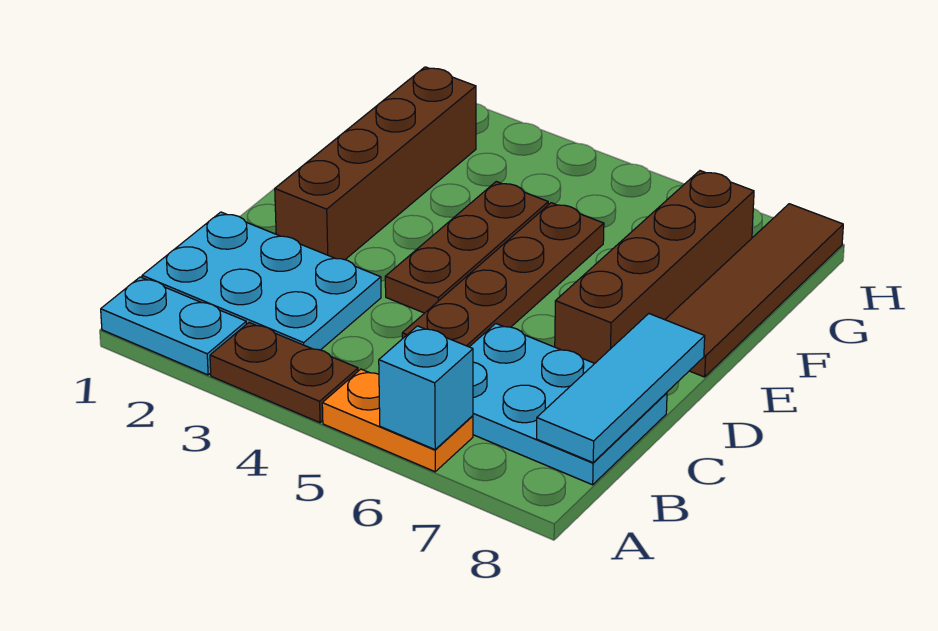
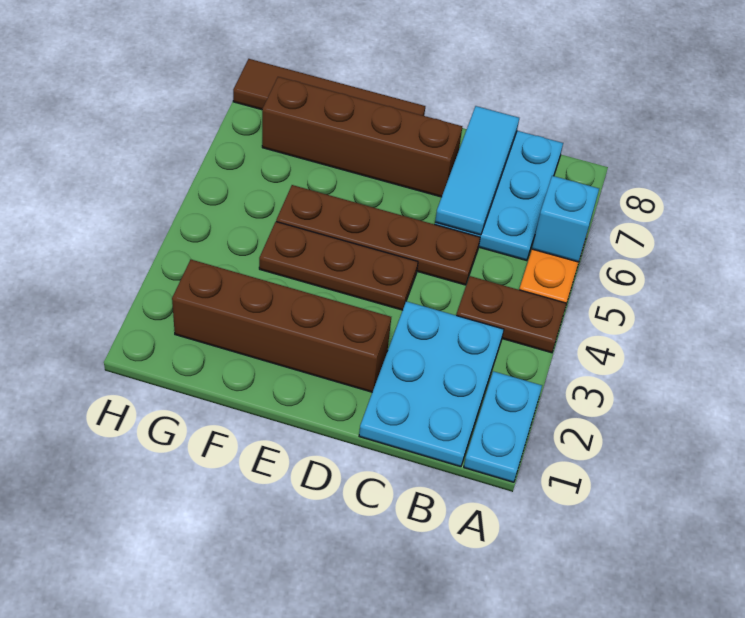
brown 1x2 plate [210,323,358,423] -> brown 1x2 plate turned to [456,276,566,353]
cyan 1x3 tile [537,314,705,462] -> cyan 1x3 tile turned to [435,106,519,235]

